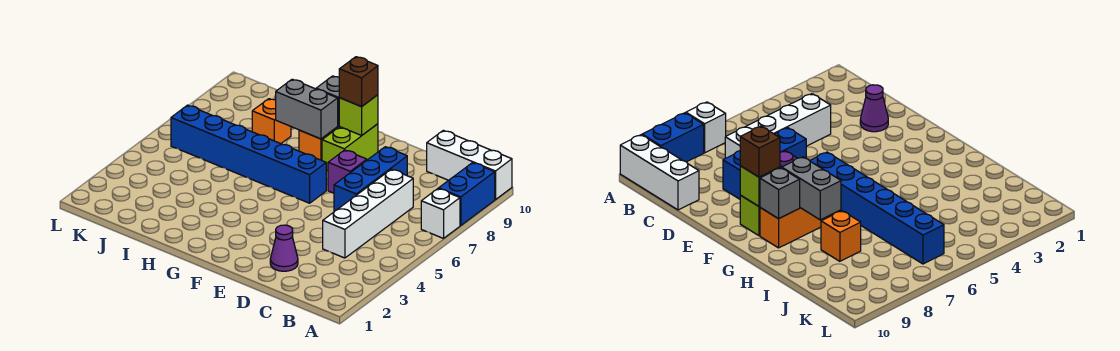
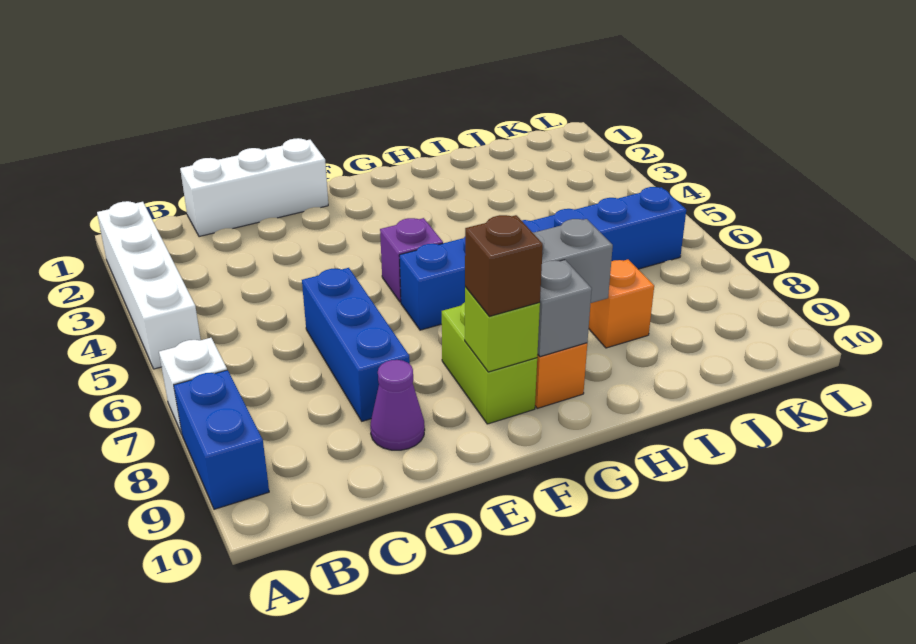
white 1x3 brick [427,130,512,200] -> white 1x3 brick moved to [180,138,328,237]
white 1x4 brick [323,169,413,258] -> white 1x4 brick moved to [97,201,201,369]
purple 1x1 cone [270,225,298,271] -> purple 1x1 cone moved to [370,360,425,450]
purple 1x1 brick [328,150,367,193] -> purple 1x1 brick moved to [380,218,443,302]

